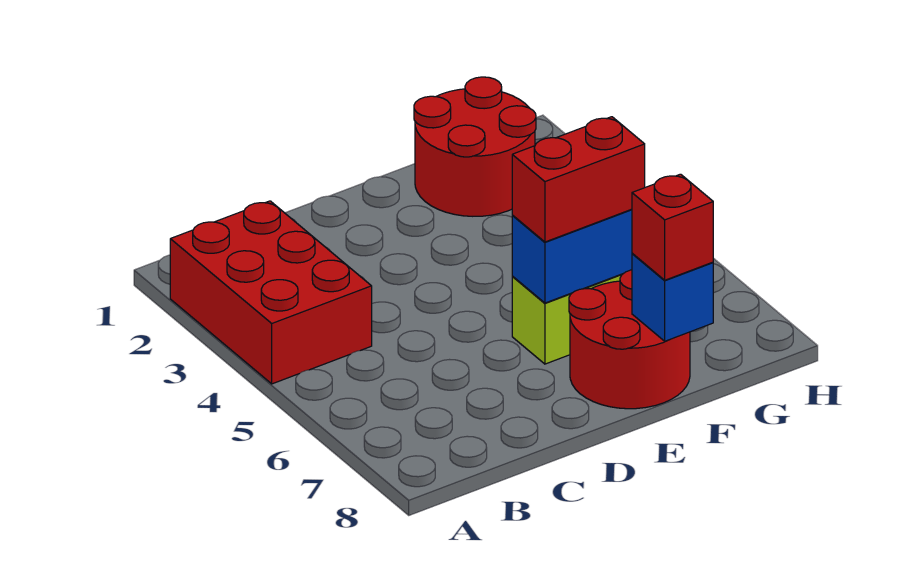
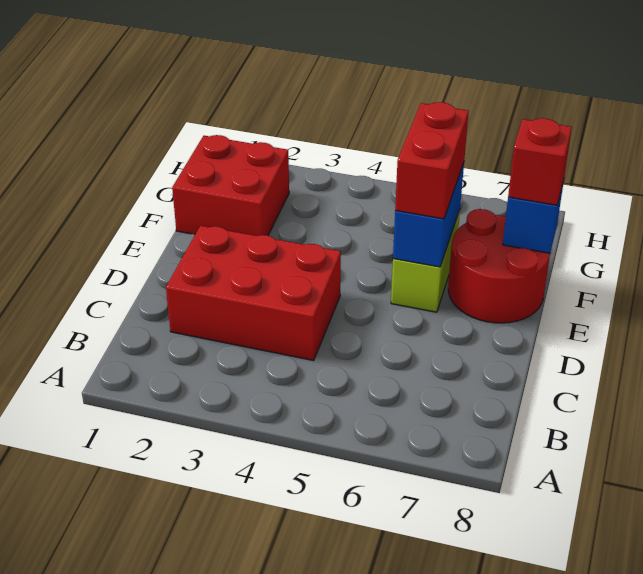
red 2x3 brick [170,201,372,384] -> red 2x3 brick moved to [166,226,341,360]
red 2x2 round brick [414,77,536,216] -> red 2x2 brick [172,135,289,236]

